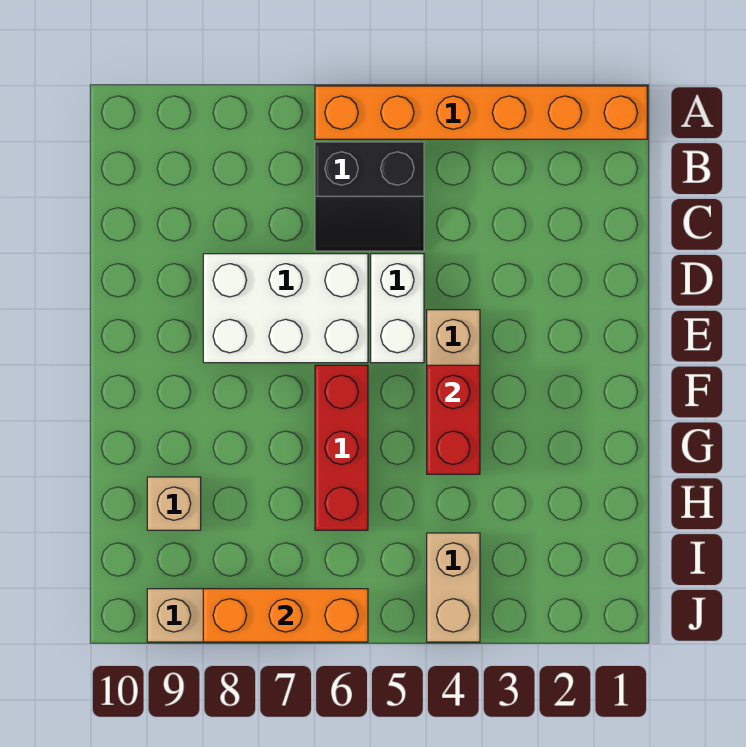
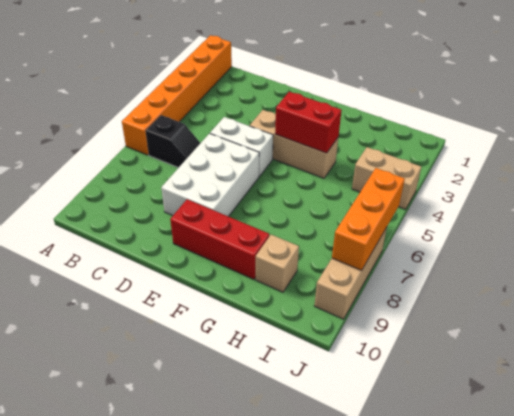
black 2x2 slope [315,142,424,251] -> black 1x2 slope [145,115,200,168]
red 1x3 brick [315,365,368,530] -> red 1x3 brick moved to [170,199,269,279]

